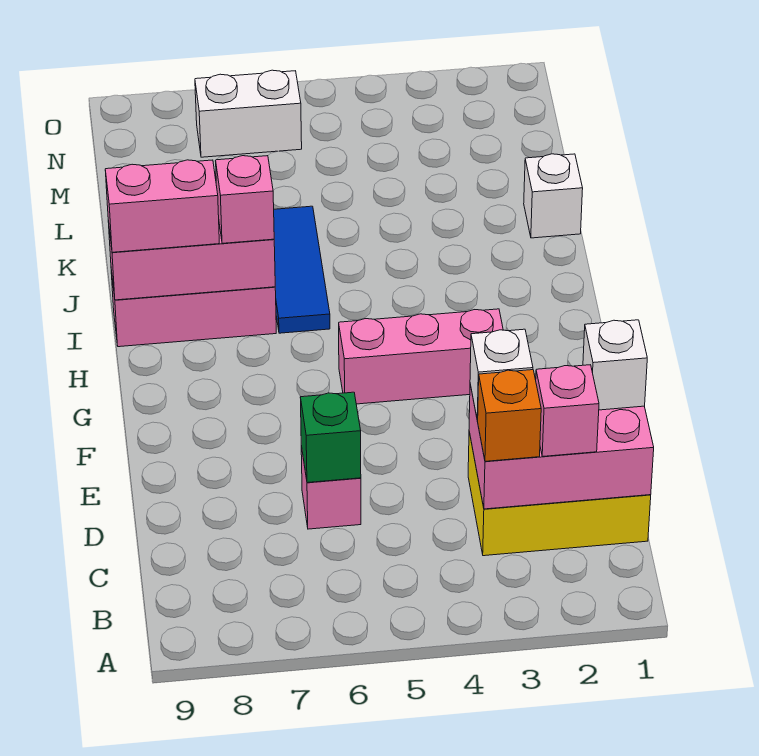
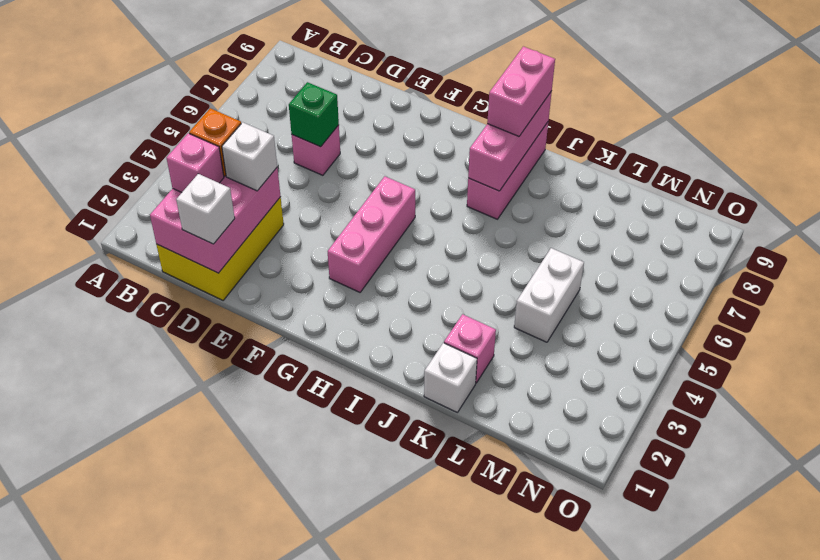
blue 1x3 tile [274,206,330,333] -> none
pink 1x1 brick [216,156,274,243] -> pink 1x1 brick moved to [444,314,496,383]
white 1x2 brick [195,70,302,157] -> white 1x2 brick moved to [514,248,584,342]

